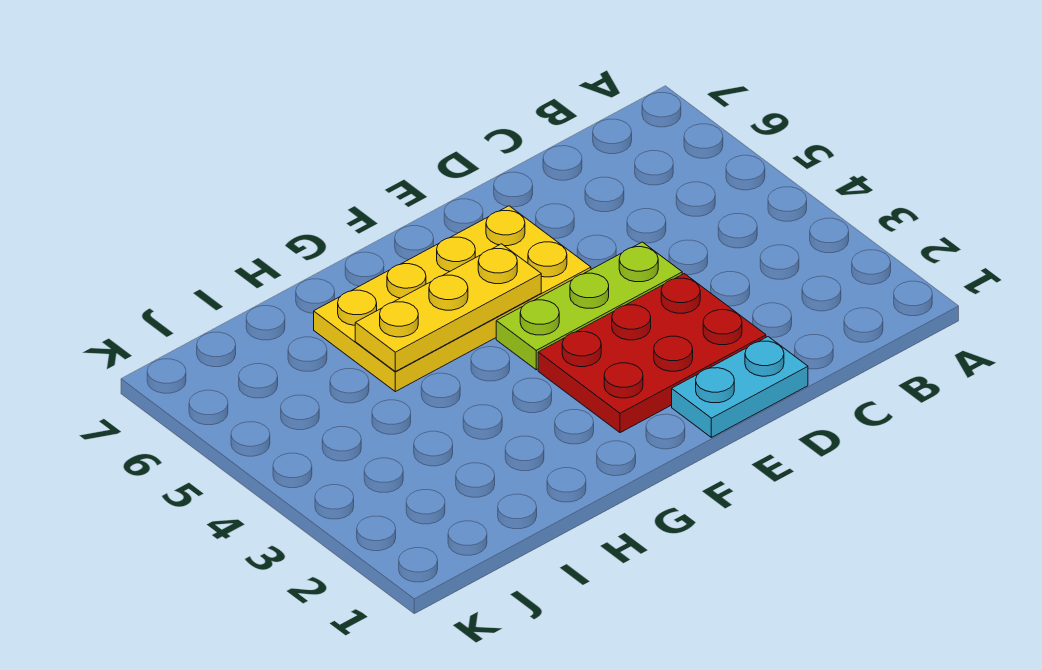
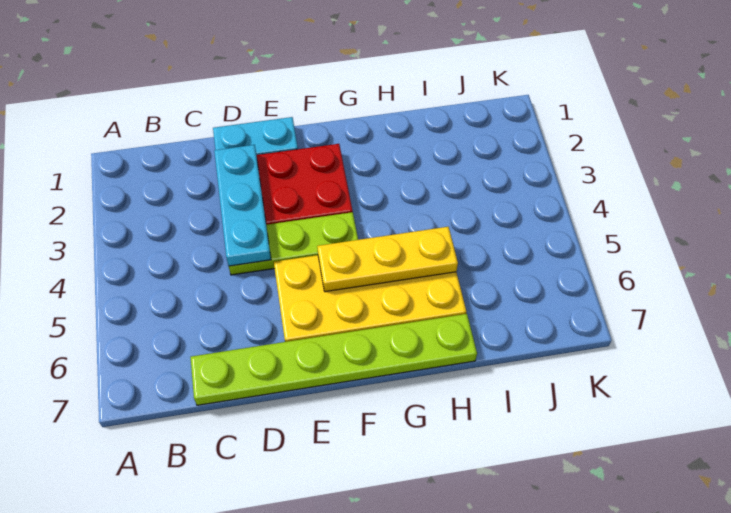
none -> lime 1x6 plate [191,314,477,405]
none -> cyan 1x3 plate [214,145,271,266]

